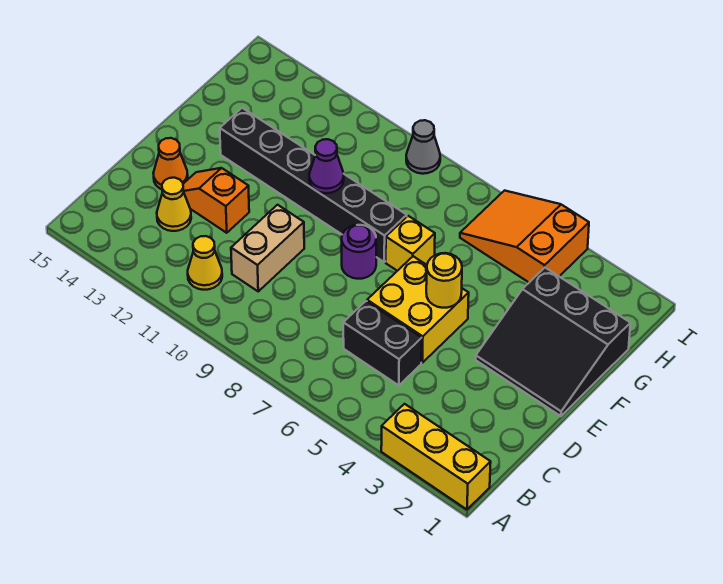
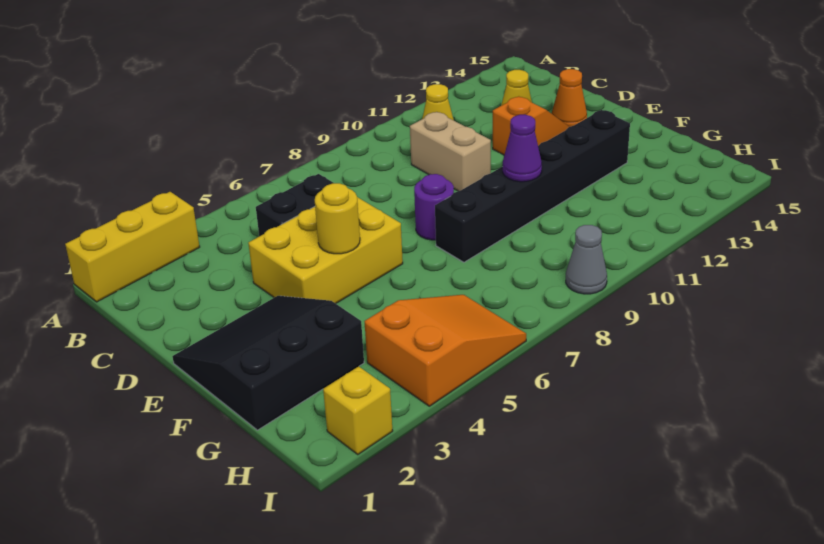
yellow 2x2 brick [367,256,469,363] -> yellow 2x3 brick [248,197,403,304]
yellow 1x1 brick [386,216,435,271] -> yellow 1x1 brick moved to [323,366,393,454]

